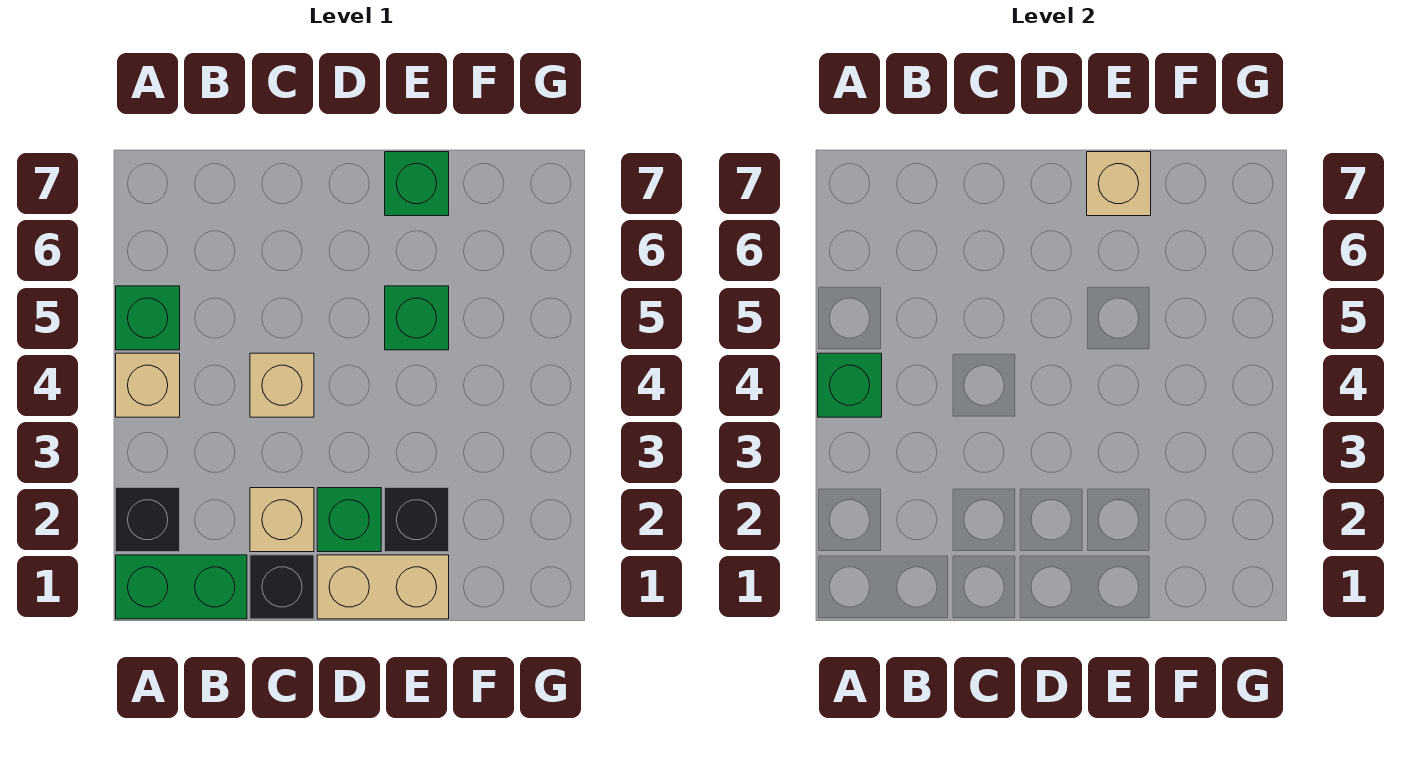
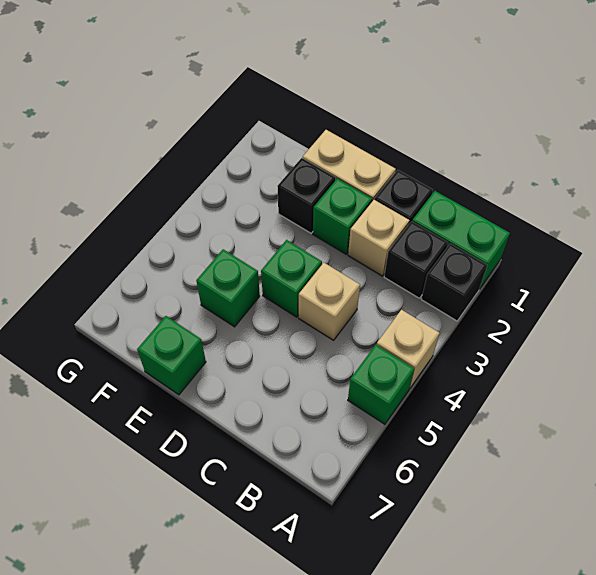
green 1x1 brick [818,353,882,417] -> green 1x1 brick moved to [261,240,322,317]
none -> black 1x1 brick [384,221,448,298]
tan 1x1 brick [1087,152,1151,216] -> none

